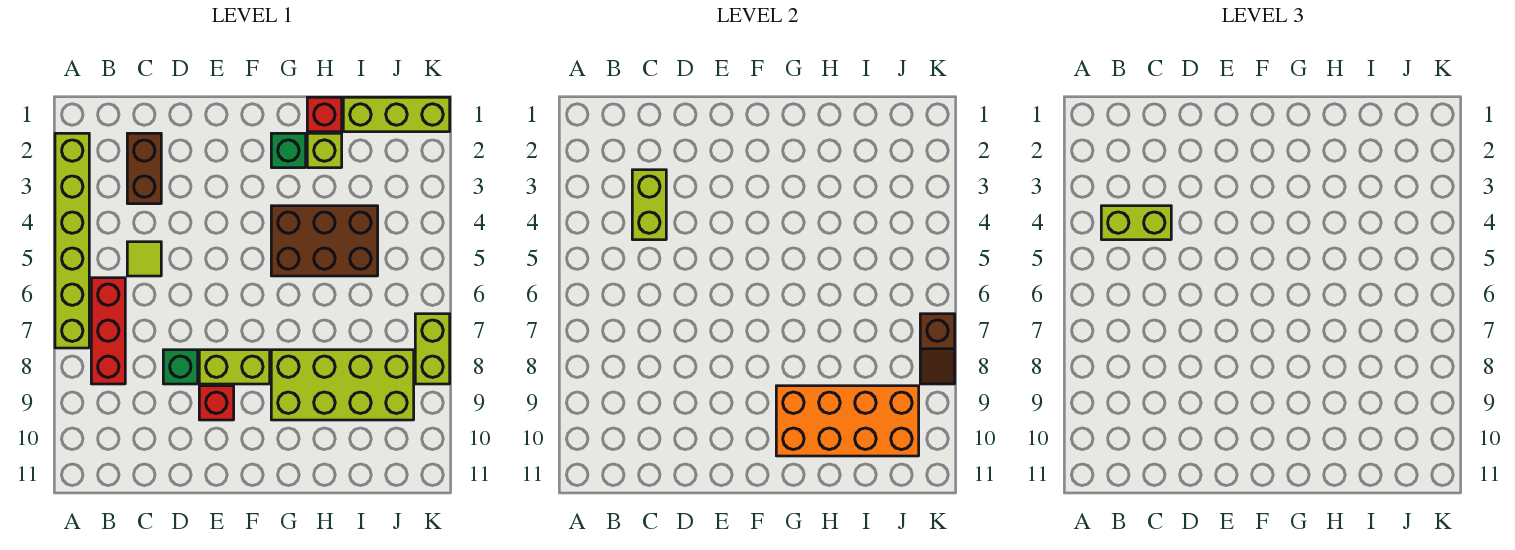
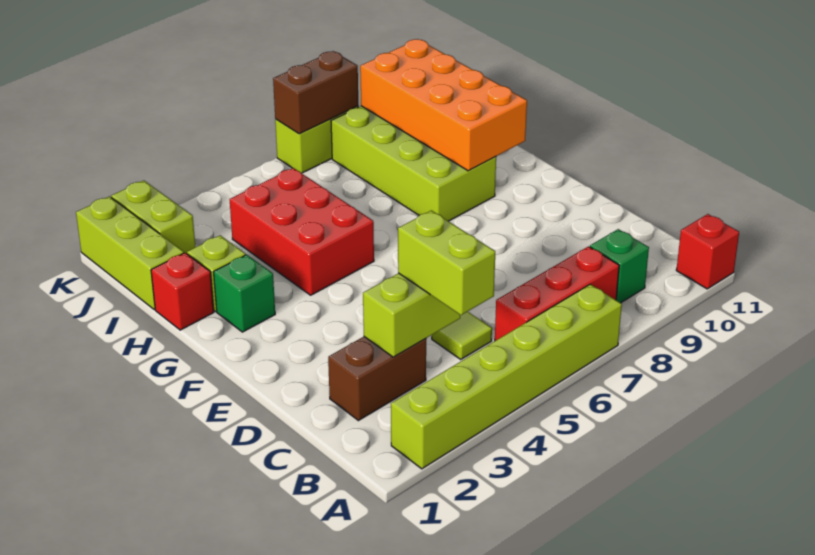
green 1x1 brick [163,350,198,384] -> green 1x1 brick moved to [590,229,649,303]
lime 1x2 brick [199,350,270,384] -> lime 1x2 brick moved to [111,180,195,254]
red 1x1 brick [199,386,234,420] -> red 1x1 brick moved to [676,214,739,289]
brown 2x3 brick [271,206,378,276] -> red 2x3 brick [230,168,374,295]
brown 1x2 slope [920,314,955,384] -> brown 1x2 brick [273,51,358,134]

